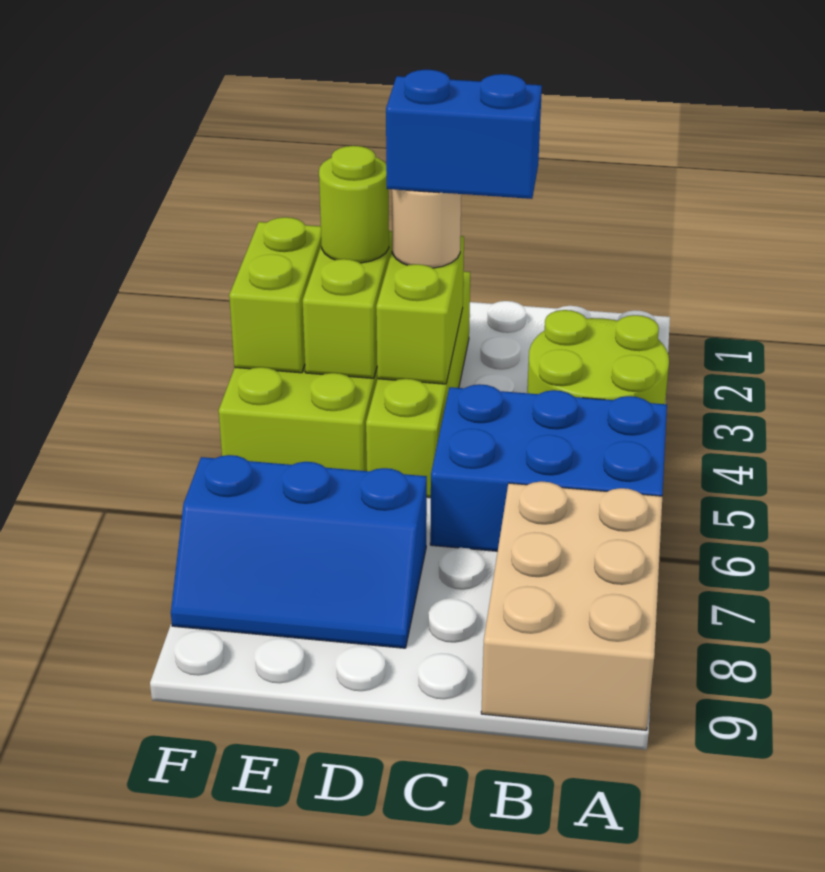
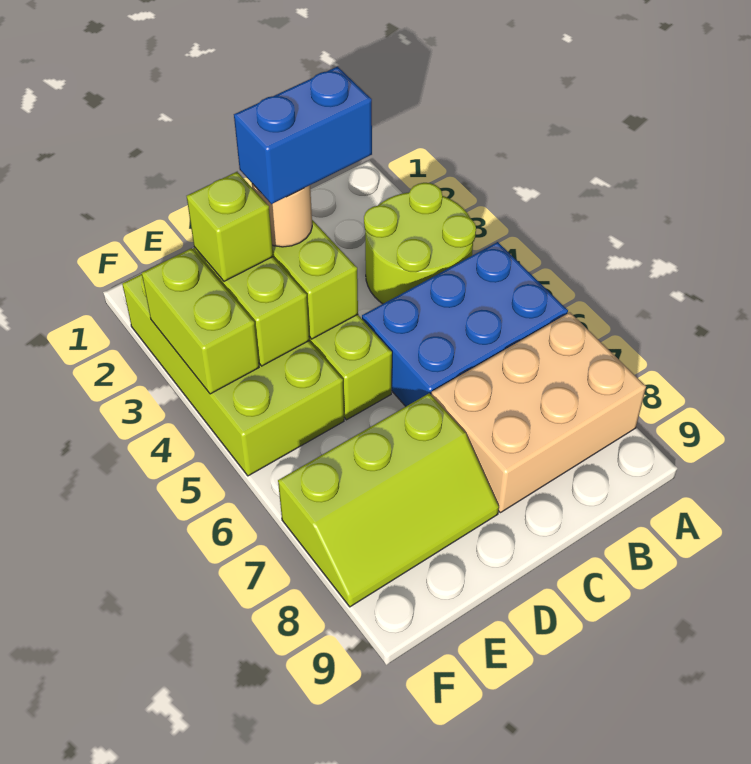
tan 2x3 brick [481,481,662,730] -> tan 2x3 brick turned to [431,312,646,513]
blue 2x3 slope [171,455,427,648] -> lime 2x3 slope [278,393,499,607]
lime 1x1 round brick [319,146,389,263] -> lime 1x1 brick [187,172,273,281]

